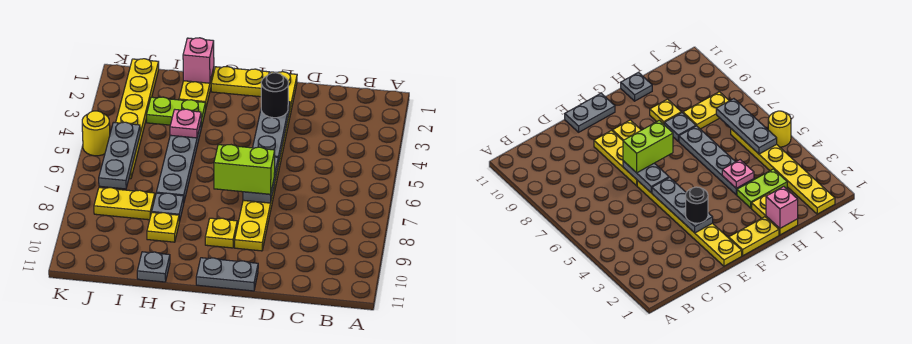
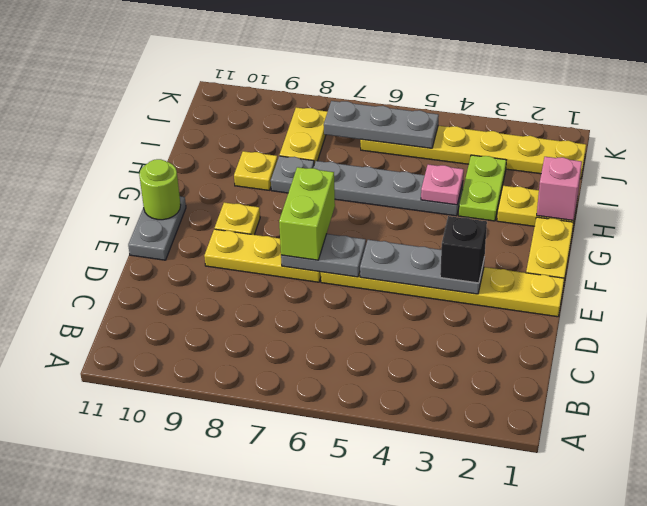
black 1x1 round brick [261,73,288,118] -> black 1x1 brick [440,216,487,283]
none -> lime 1x1 round brick [139,159,181,220]
grey 1x1 plate [137,252,170,282] -> none
yellow 1x1 round brick [82,111,110,156] -> none

